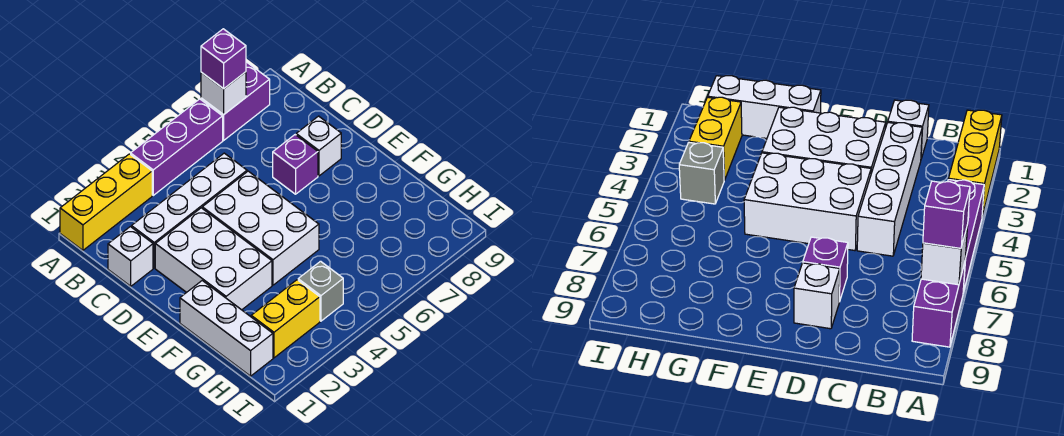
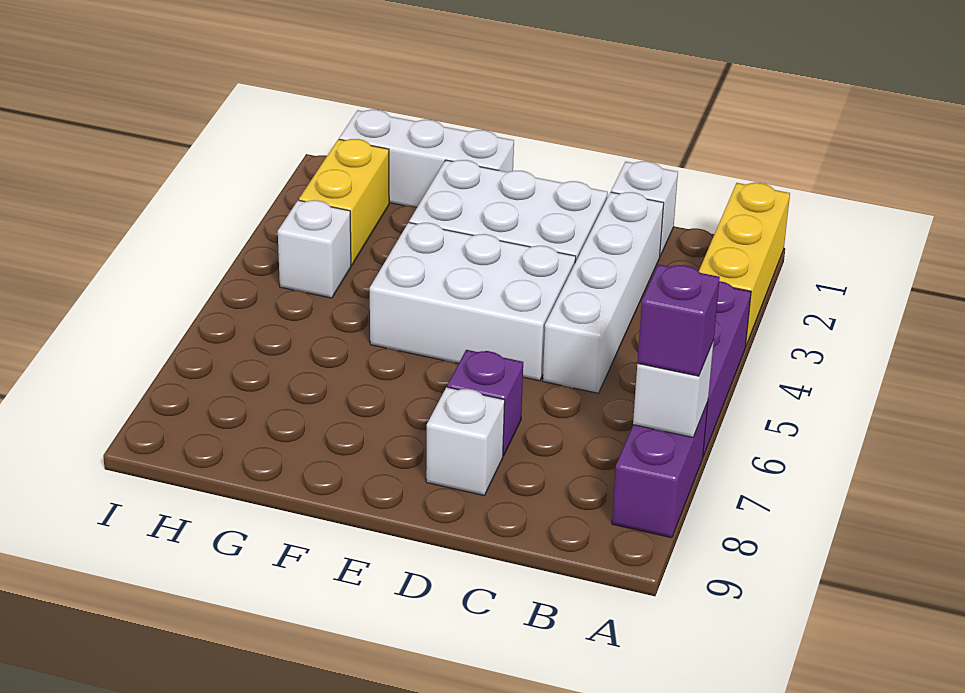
grey 1x1 brick [298,261,343,321] -> white 1x1 brick [278,200,351,298]

